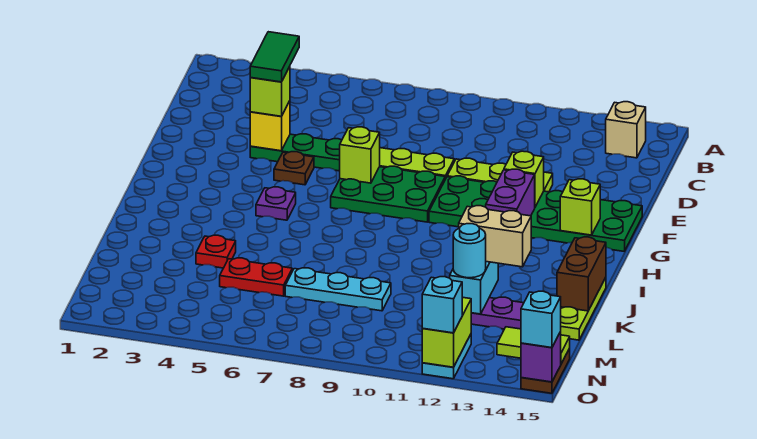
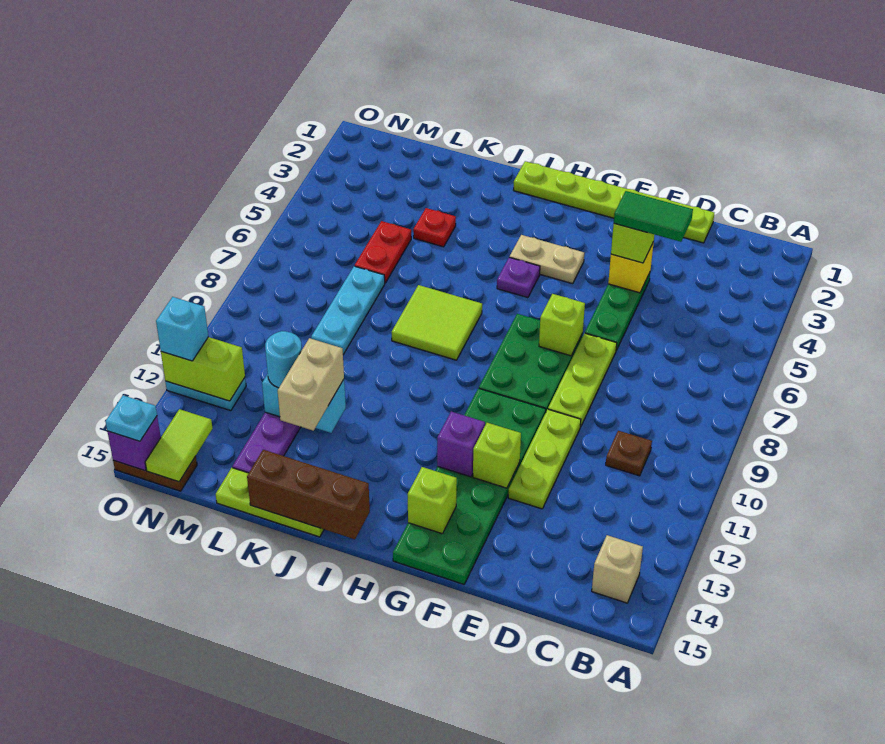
none -> lime 1x6 plate [514,161,714,243]
brown 1x1 plate [274,152,314,185] -> brown 1x1 plate moved to [606,431,652,476]
none -> tan 1x2 plate [510,235,584,284]
purple 1x2 brick [486,169,535,216] -> purple 1x1 brick [437,412,485,477]
none -> lime 2x2 tile [392,285,482,360]
brown 1x2 brick [557,237,606,311] -> brown 1x3 brick [247,450,370,539]
cyan 1x1 brick [521,291,561,348] -> cyan 1x1 plate [105,395,157,441]

